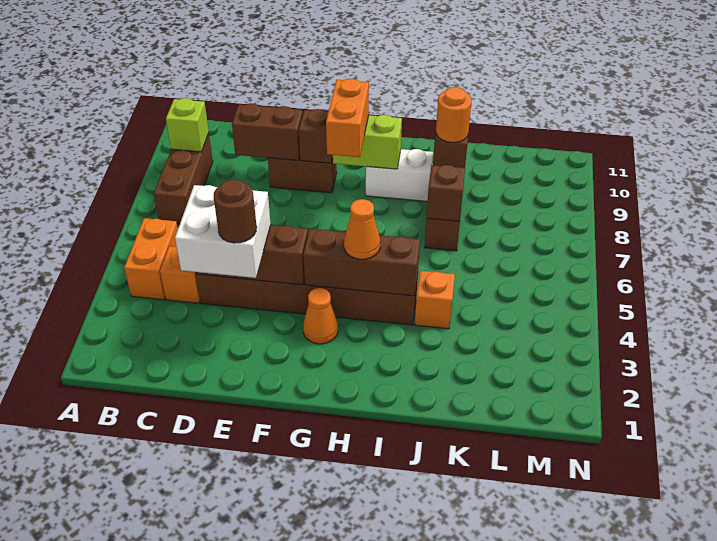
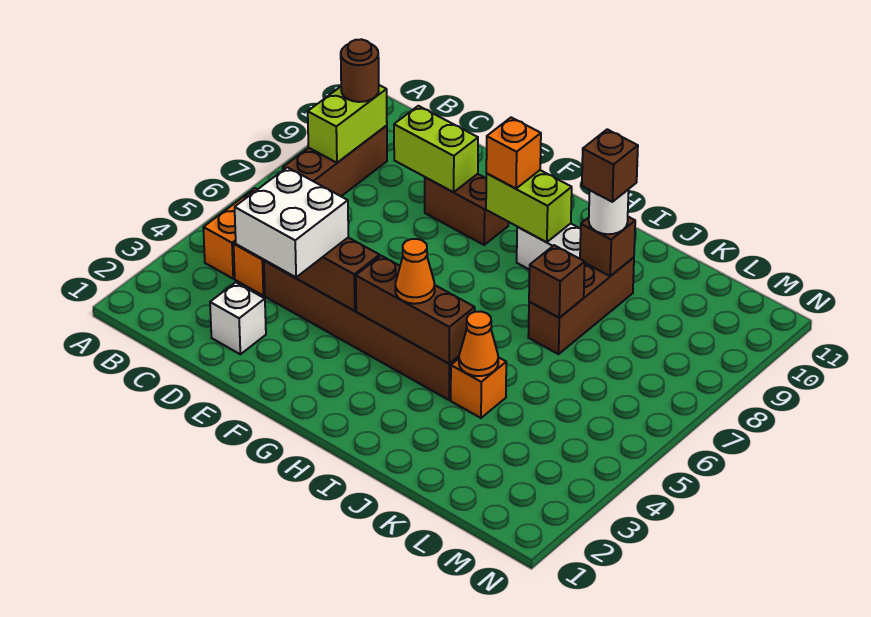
lime 1x1 brick [166,98,209,152] -> lime 1x2 brick [308,85,387,163]
none -> white 1x1 brick [210,282,266,354]
brown 1x2 brick [232,104,303,160] -> lime 1x2 brick [394,106,478,192]
brown 1x1 round brick [214,179,257,243] -> brown 1x1 round brick moved to [341,39,379,102]
brown 1x1 brick [299,109,333,163] -> brown 1x1 brick moved to [582,129,638,202]
orange 1x1 cone [303,288,338,344] -> orange 1x1 cone moved to [459,312,498,376]
orange 1x2 brick [326,79,369,157] -> orange 1x1 brick [486,117,541,189]
orange 1x1 round brick [436,87,472,142] -> white 1x1 round brick [589,189,629,234]

